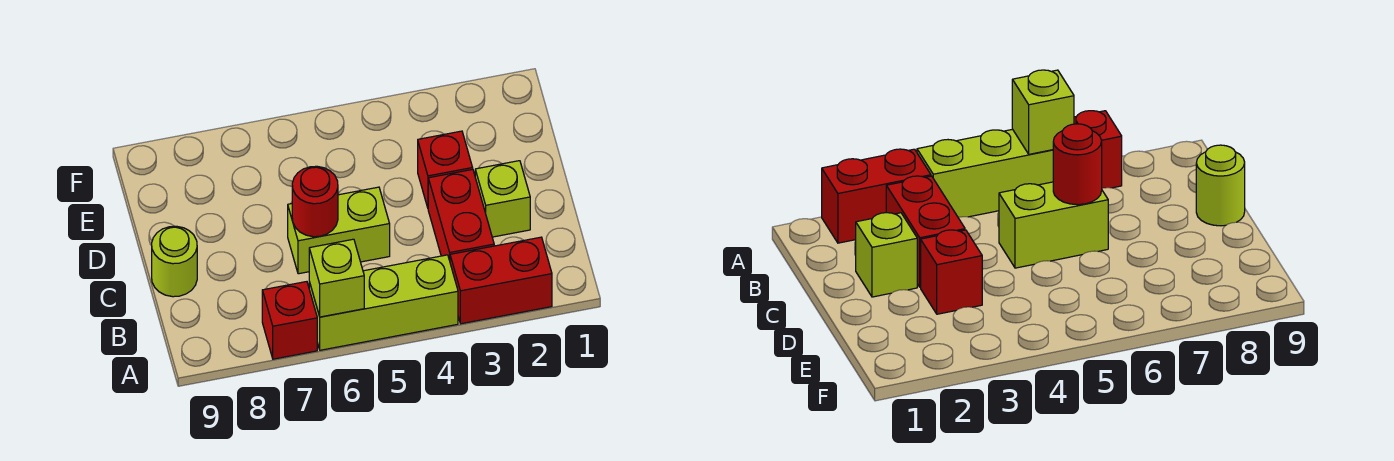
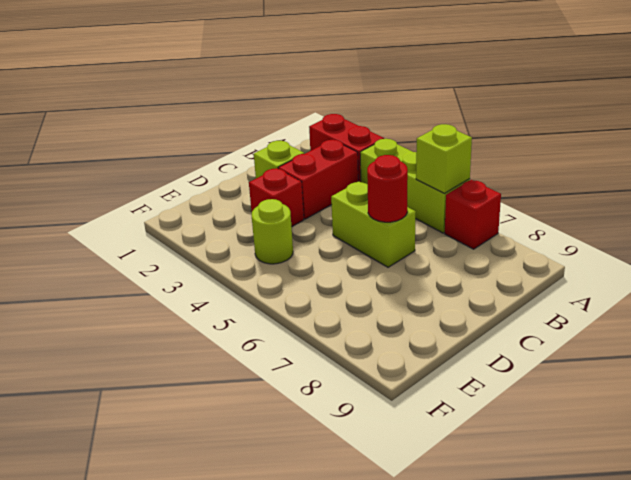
lime 1x1 round brick [152,226,197,297] -> lime 1x1 round brick moved to [251,199,293,264]

